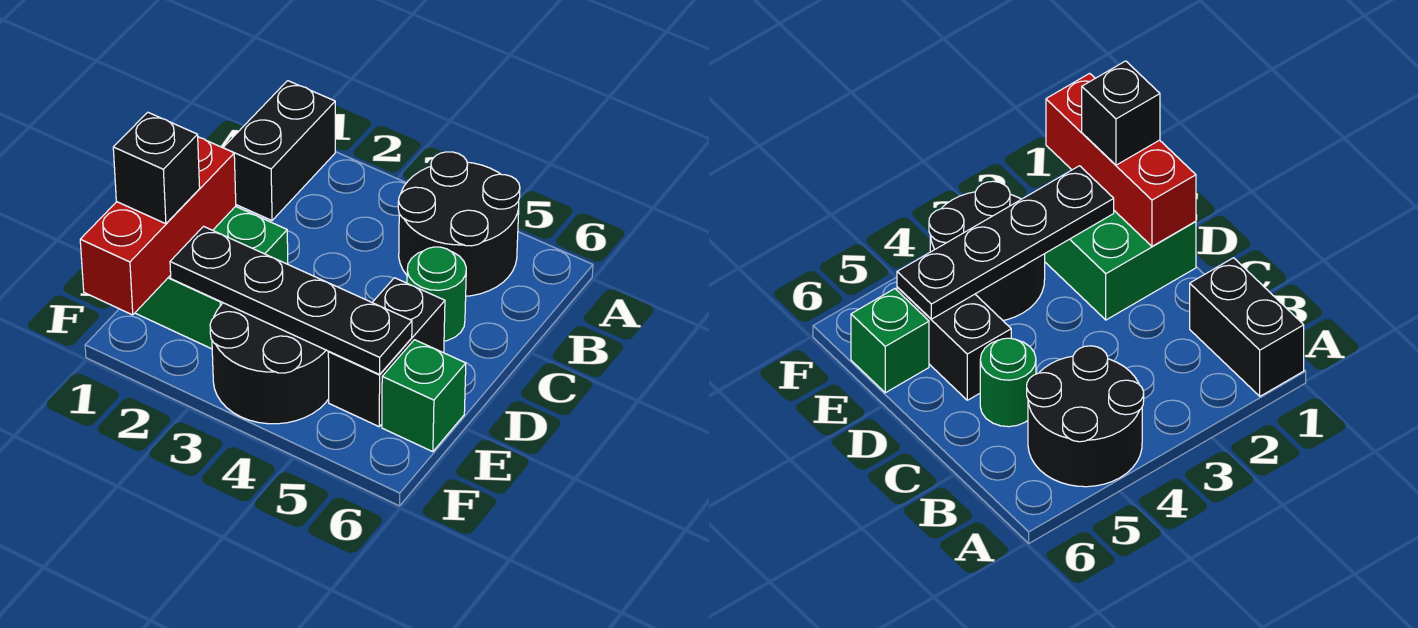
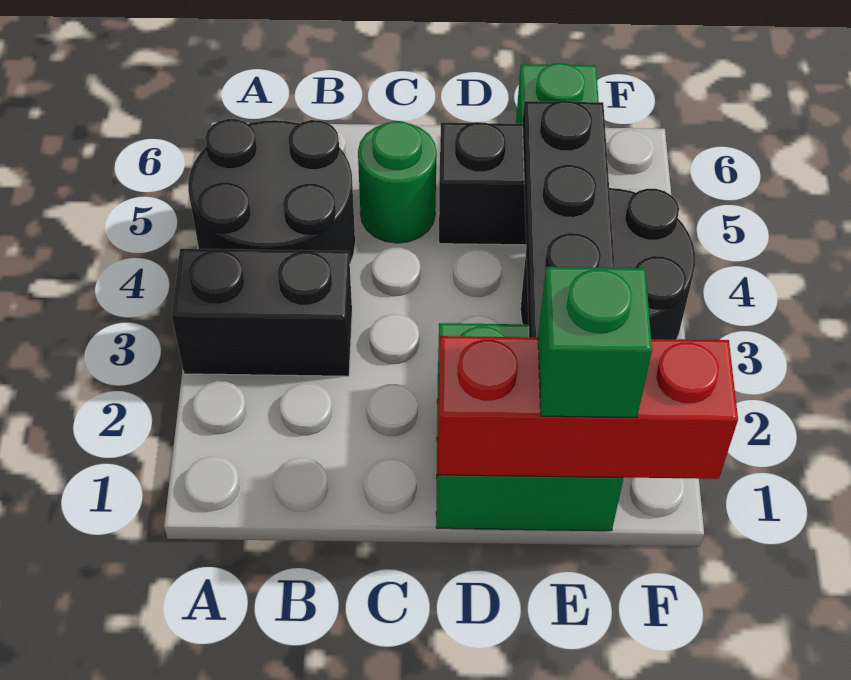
black 1x2 brick [223,81,335,220] -> black 1x2 brick moved to [172,249,352,376]
black 1x1 brick [113,112,200,224] -> green 1x1 brick [538,267,652,418]

